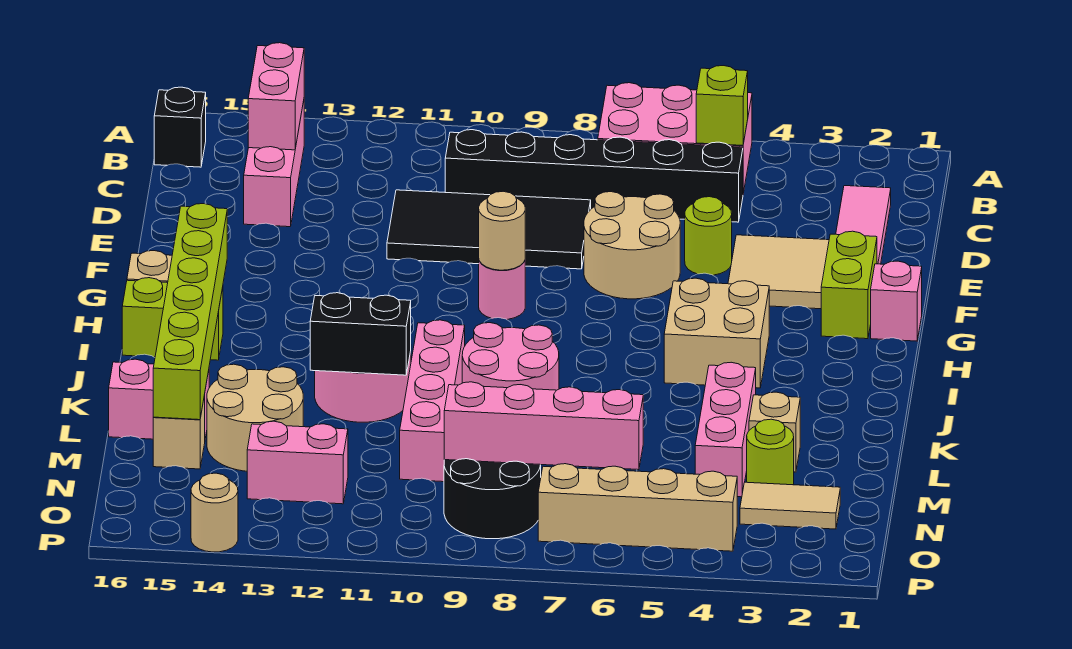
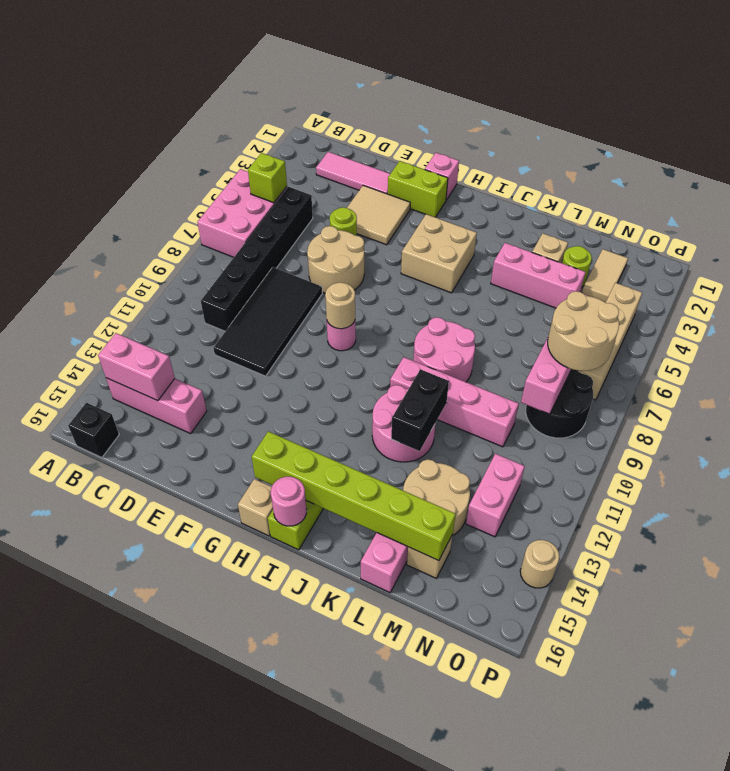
none -> pink 1x1 round brick [271,477,307,526]
none -> tan 2x2 round brick [548,291,619,371]

